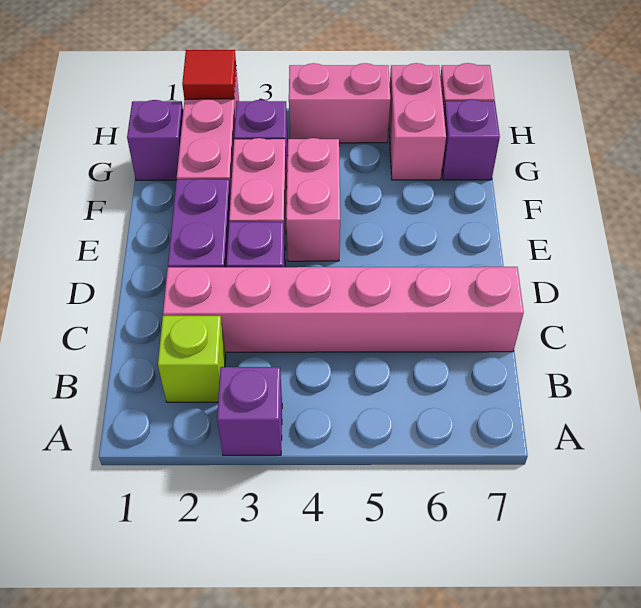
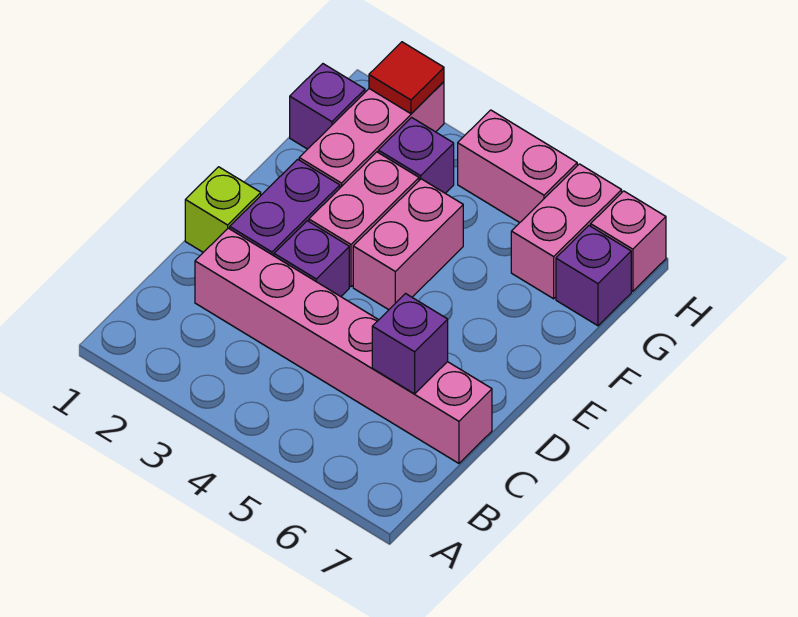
purple 1x1 brick [217,367,282,455] -> purple 1x1 brick moved to [372,294,448,394]
lime 1x1 brick [158,316,226,402] -> lime 1x1 brick moved to [185,167,261,252]

